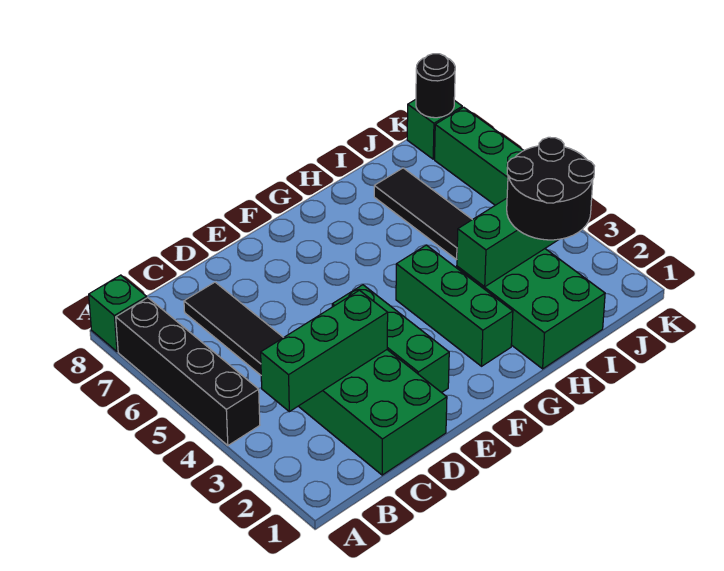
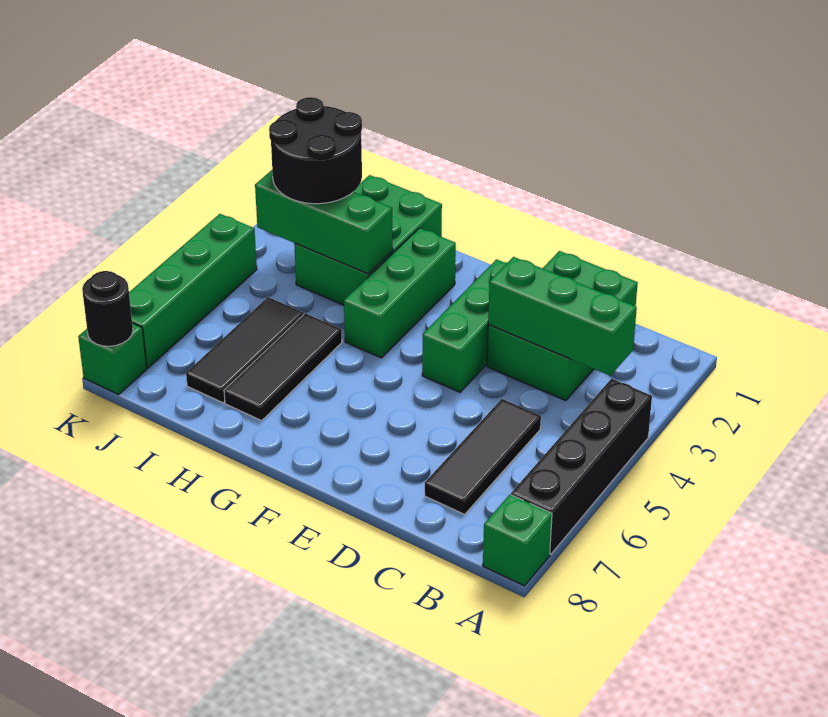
none -> black 1x3 tile [224,313,342,421]

